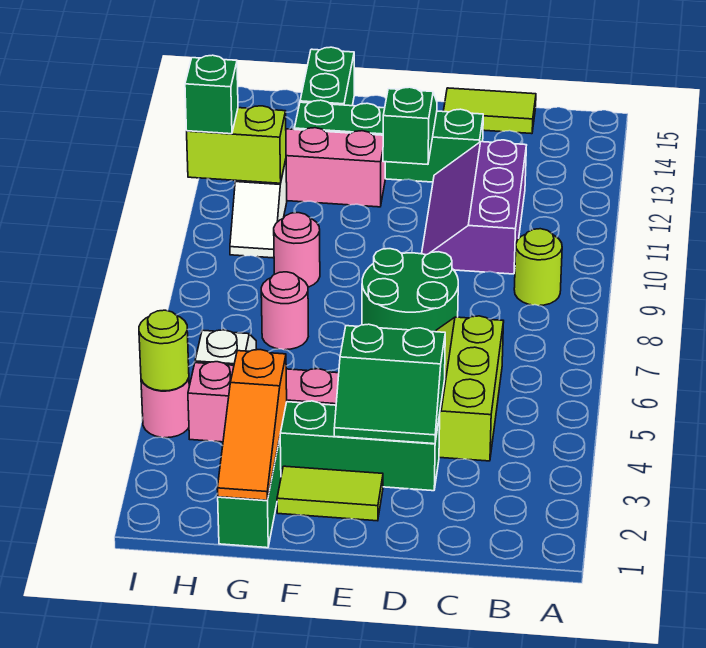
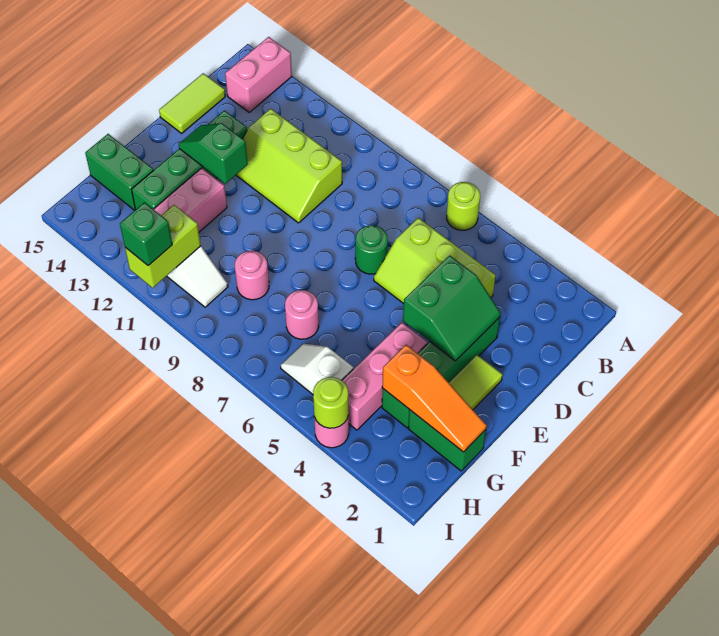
none -> pink 1x2 brick [225,37,292,112]
lime 1x1 round brick [514,229,562,306] -> lime 1x1 round brick moved to [447,182,480,230]
purple 2x3 slope [422,140,526,274] -> lime 2x3 slope [236,109,342,223]
green 2x2 round brick [362,249,458,332] -> green 1x1 round brick [355,225,388,274]

